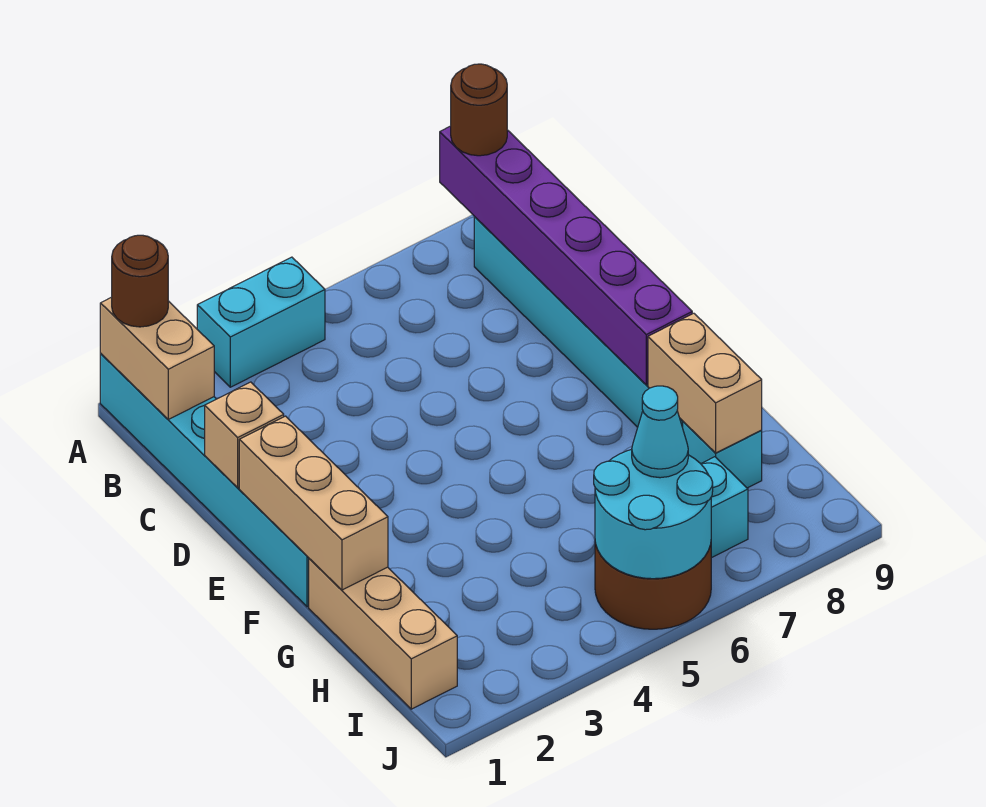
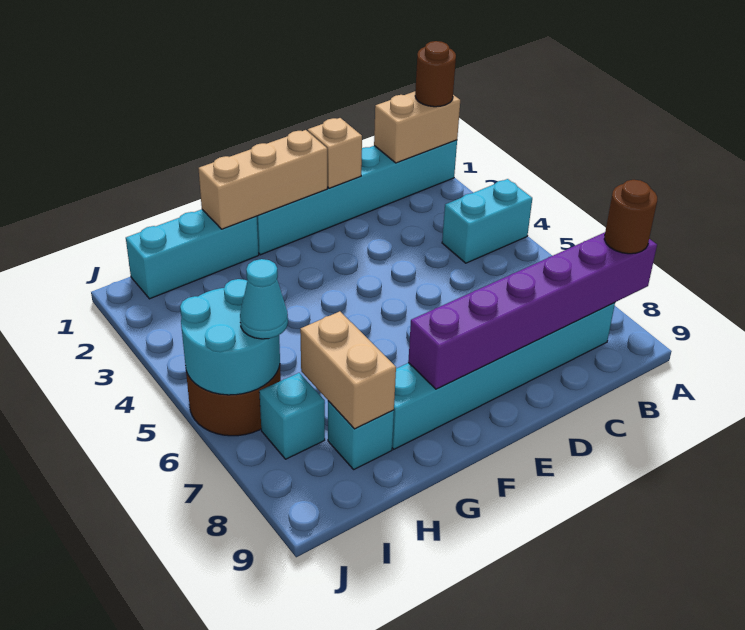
cyan 1x2 brick [197,257,325,387] -> cyan 1x2 brick turned to [442,179,532,263]
tan 1x3 brick [309,559,457,709] -> cyan 1x3 brick [126,209,259,299]
tan 1x2 brick [648,313,762,453] -> tan 1x2 brick turned to [300,311,396,429]

